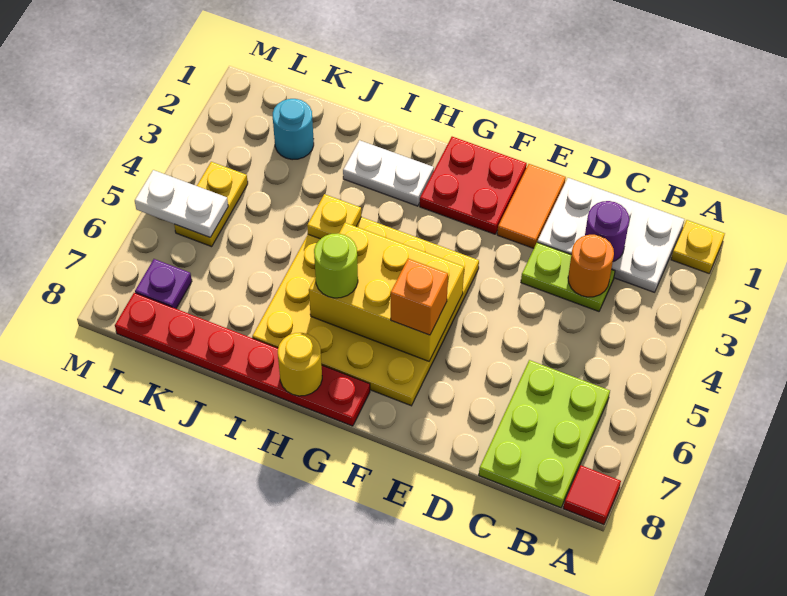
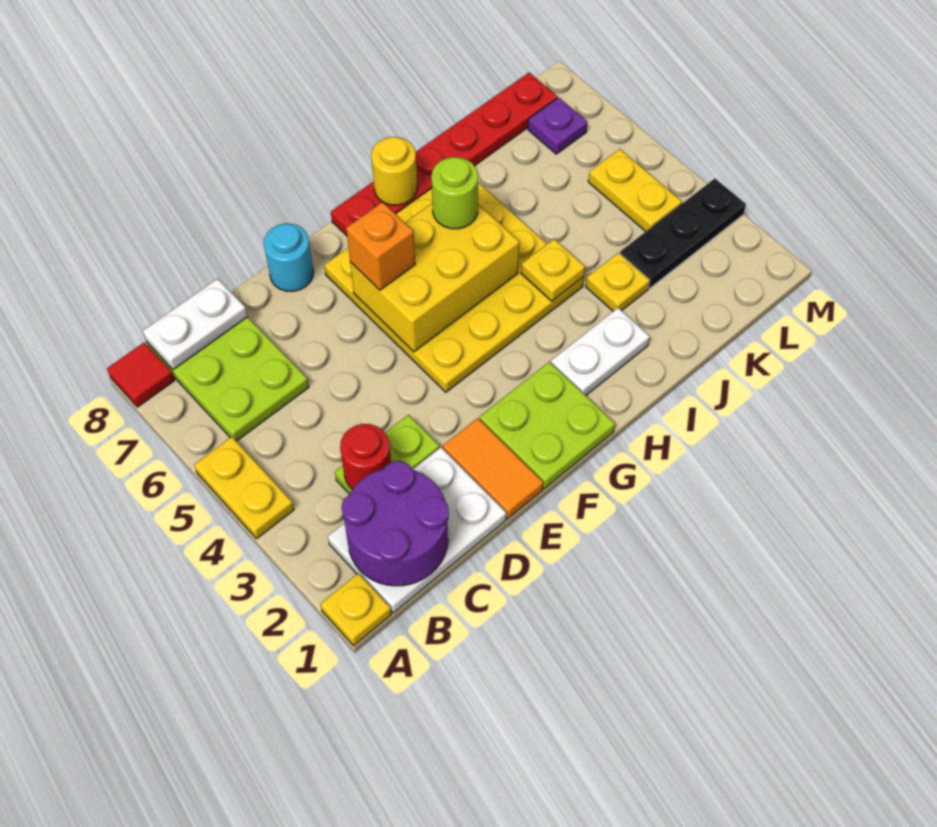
none -> yellow 1x2 plate [194,437,294,539]
purple 1x1 round brick [585,201,629,262] -> purple 2x2 round brick [341,461,449,586]
orange 1x1 round brick [568,235,614,297] -> red 1x1 round brick [340,424,391,489]
red 2x2 plate [420,137,527,234] -> lime 2x2 plate [480,362,615,489]
none -> yellow 1x1 plate [586,253,650,311]
cyan 1x1 round brick [273,99,314,160] -> cyan 1x1 round brick moved to [264,223,314,291]
none -> black 1x3 plate [620,179,746,288]
white 1x2 plate [135,170,228,237] -> white 1x2 plate moved to [143,279,248,370]

